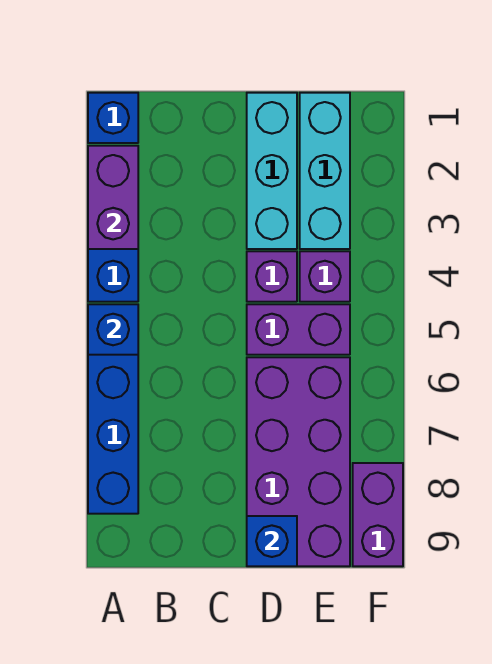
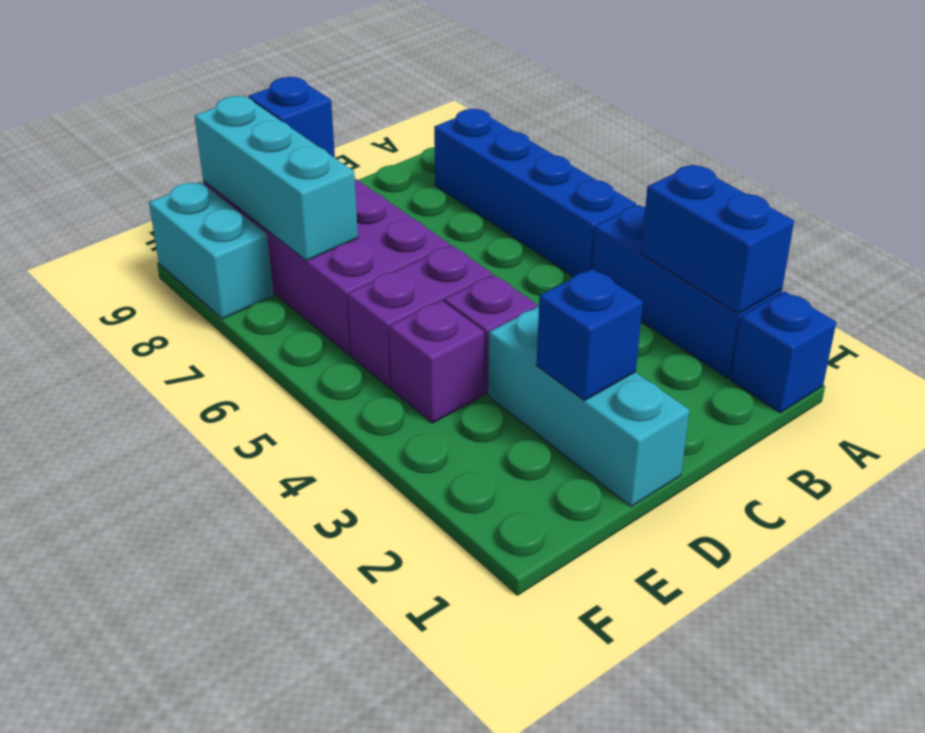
purple 1x2 brick [88,146,138,249] -> blue 1x2 brick [641,165,794,314]
blue 1x1 brick [88,304,138,355] -> blue 1x1 brick moved to [537,269,643,401]
cyan 1x3 brick [300,93,350,249] -> cyan 1x3 brick moved to [194,96,358,261]
purple 1x2 brick [353,463,403,566] -> cyan 1x2 brick [149,182,273,319]

